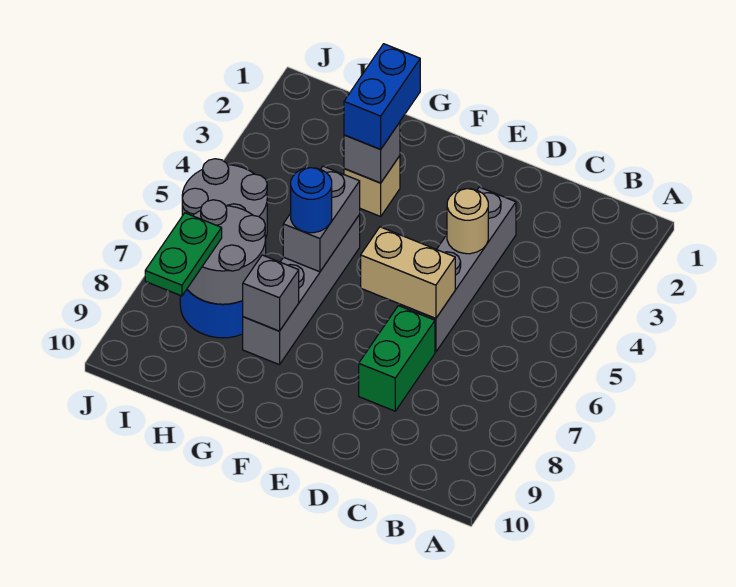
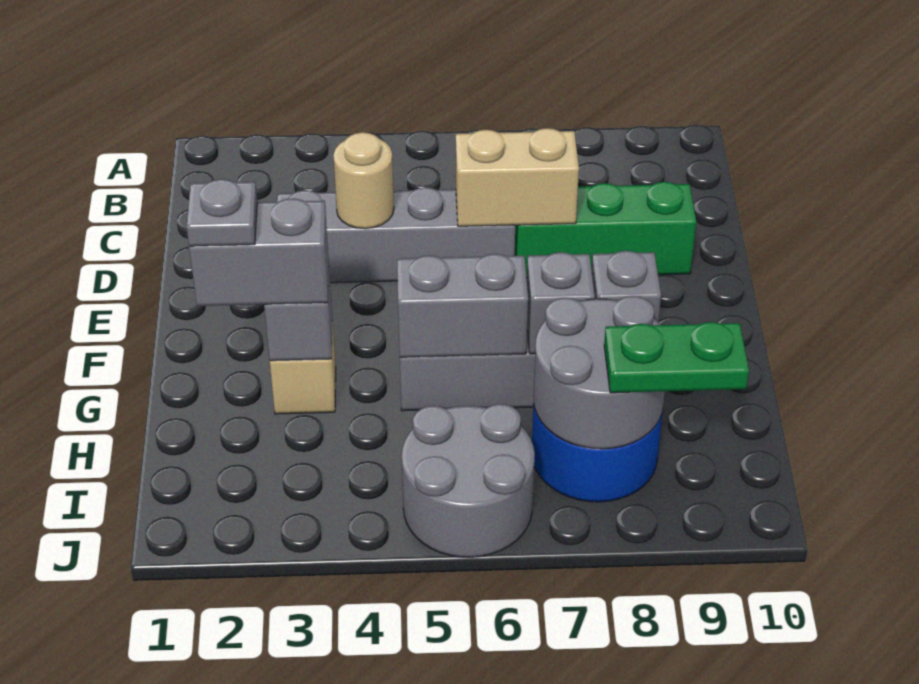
tan 1x2 brick [361,227,455,318] -> tan 1x2 brick turned to [456,128,579,226]
green 1x2 brick [359,306,435,411] -> green 1x3 brick [515,182,696,278]
blue 1x2 brick [344,44,420,149] -> grey 1x2 brick [189,198,329,306]
none -> grey 1x1 plate [186,179,257,246]
blue 1x1 round brick [291,168,332,233] -> none
none -> grey 1x1 brick [527,252,595,354]

